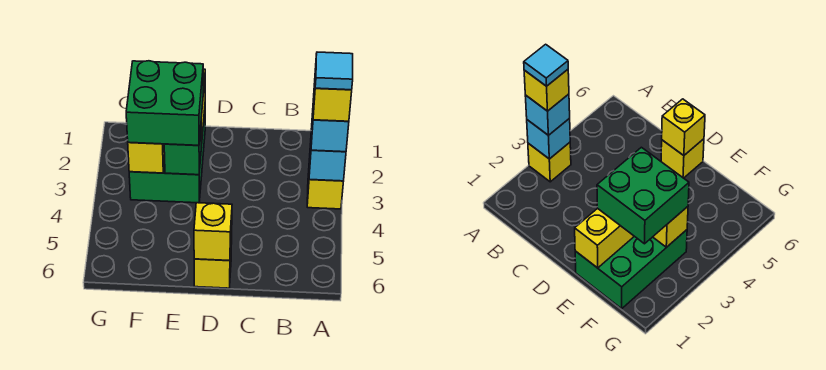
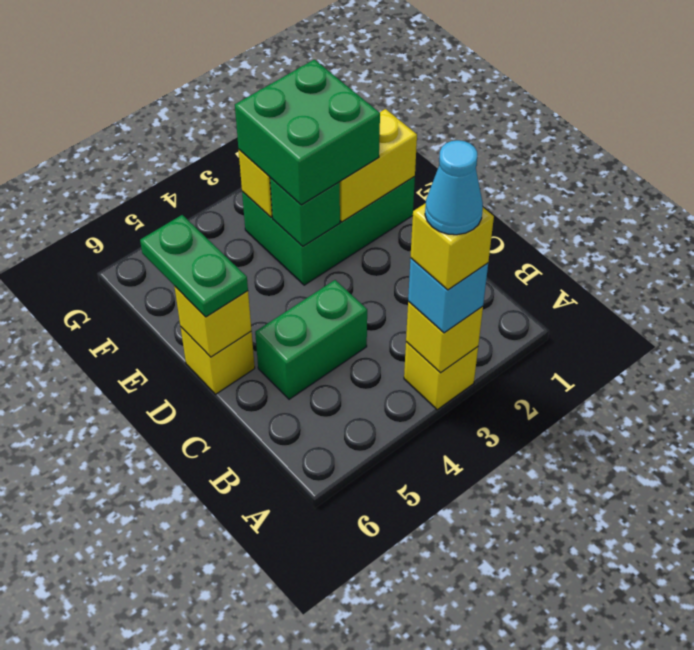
cyan 1x1 brick [309,129,346,181] -> yellow 1x1 brick [406,302,483,373]
cyan 1x1 tile [315,52,353,90] -> cyan 1x1 cone [425,140,483,235]
none -> green 1x2 brick [255,280,367,399]
none -> green 1x2 plate [140,215,248,317]

